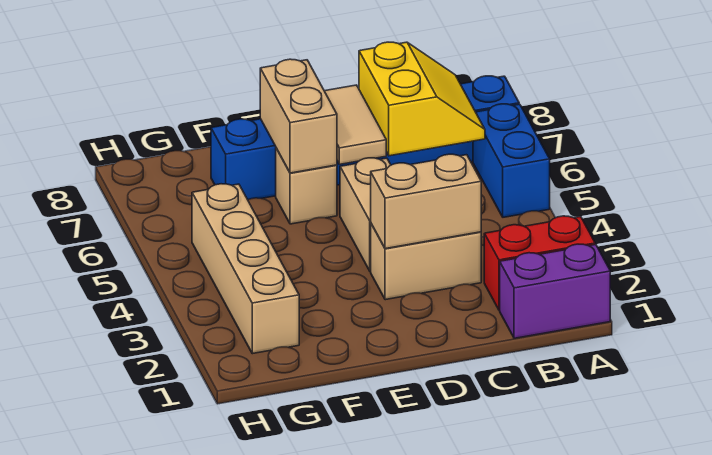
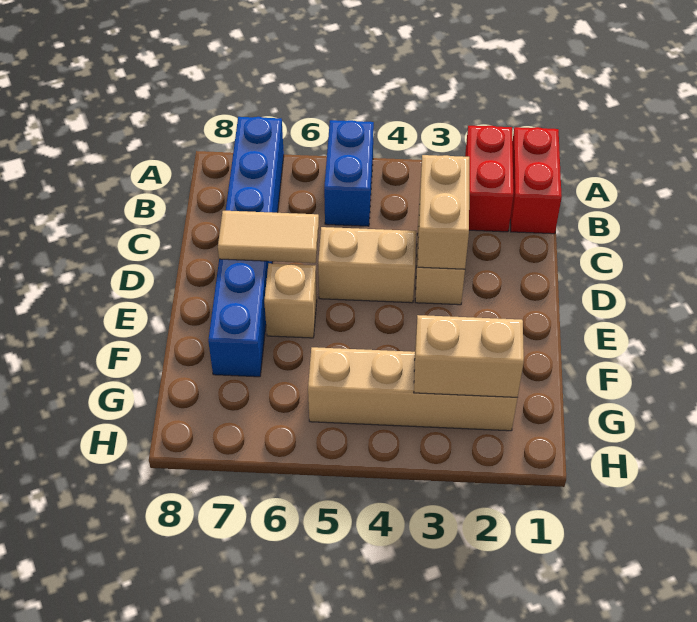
purple 1x2 brick [500,244,610,338] -> red 1x2 brick [510,127,562,234]
blue 1x2 brick [473,104,550,217] -> blue 1x2 brick turned to [324,120,374,226]
yellow 2x2 slope [359,42,485,156] -> none
tan 1x2 brick [260,59,337,173] -> tan 1x2 brick moved to [414,315,524,397]

